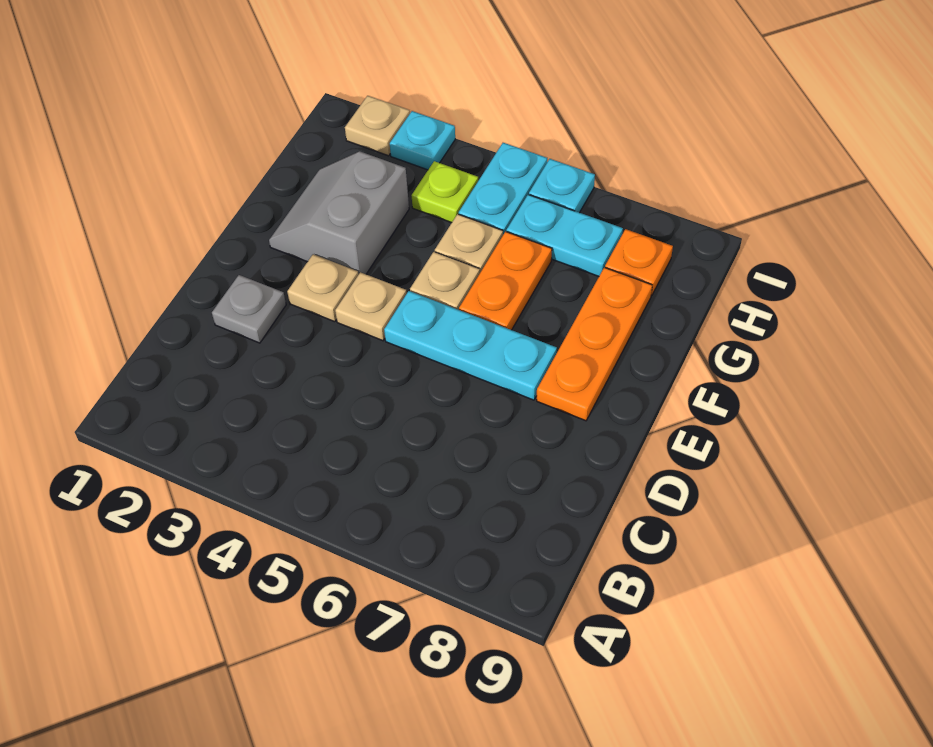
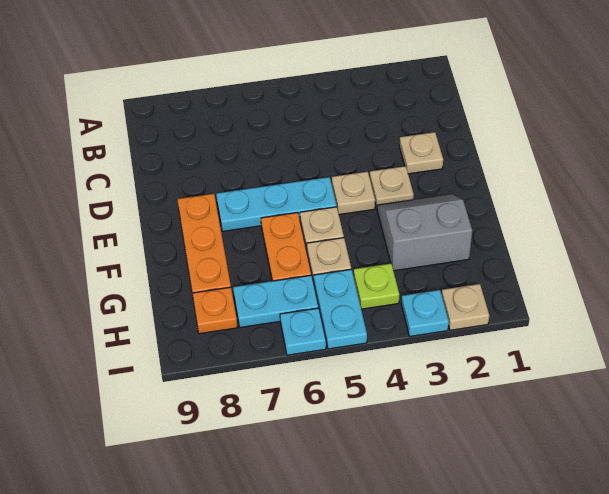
grey 1x1 plate [212,275,286,343] -> tan 1x1 plate [399,132,443,174]
grey 2x2 slope [269,151,409,275] -> grey 2x2 slope turned to [377,194,472,271]

